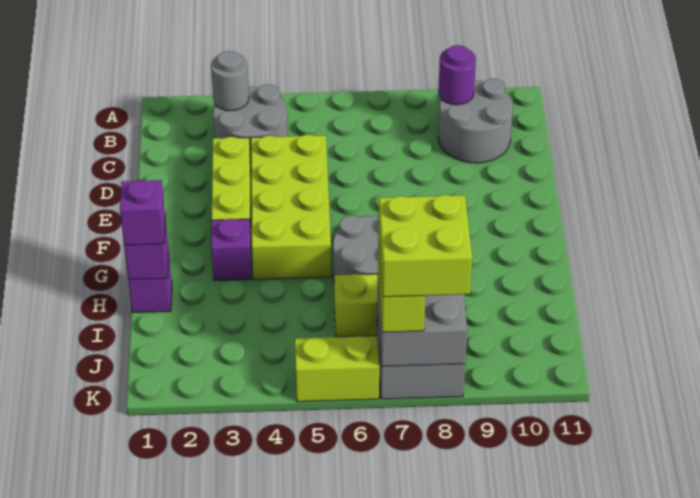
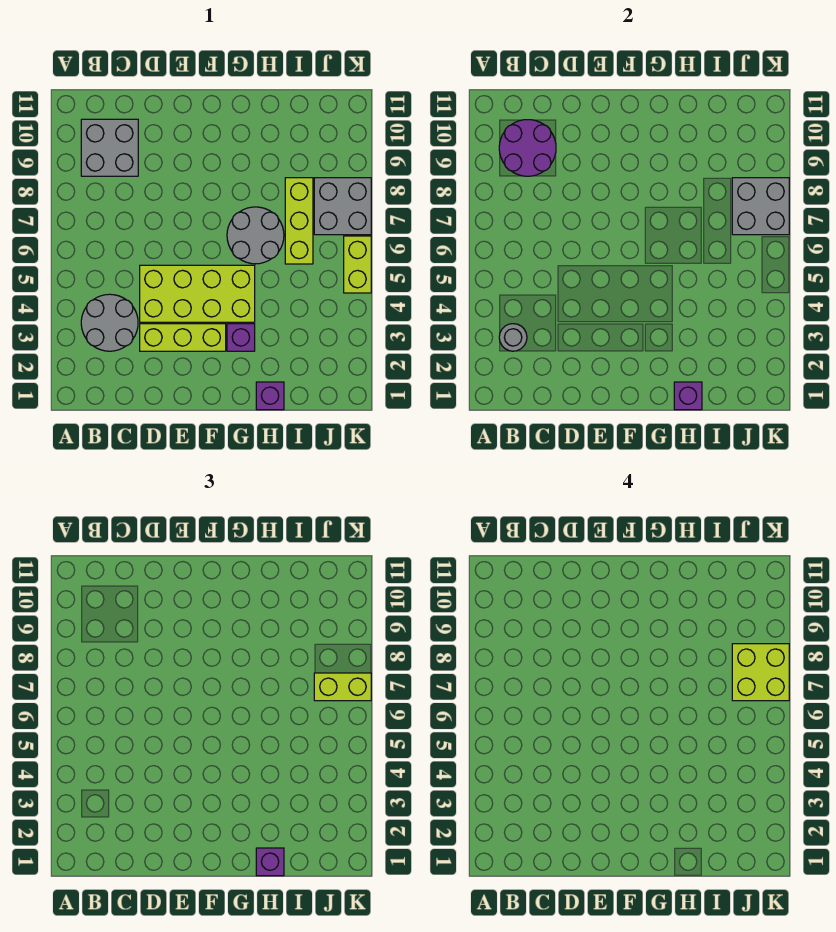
grey 2x2 round brick [438,79,513,163] -> grey 2x2 brick [81,119,138,176]
purple 1x1 round brick [438,45,476,105] -> purple 2x2 round brick [499,120,556,176]

